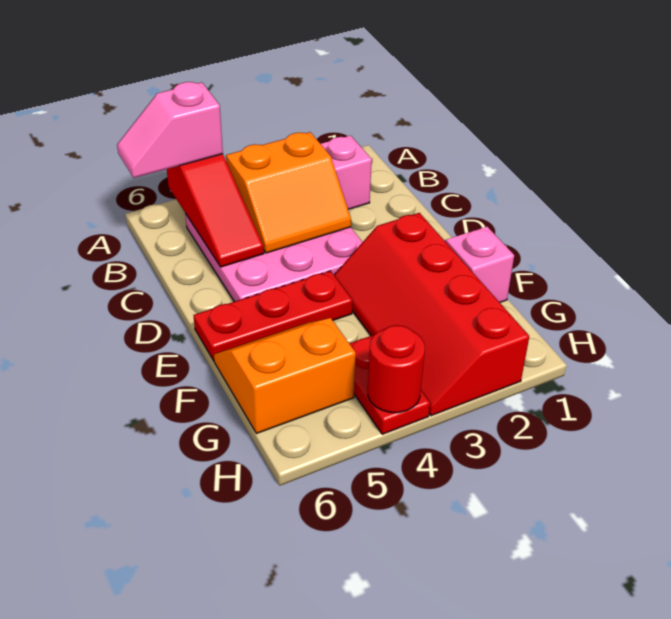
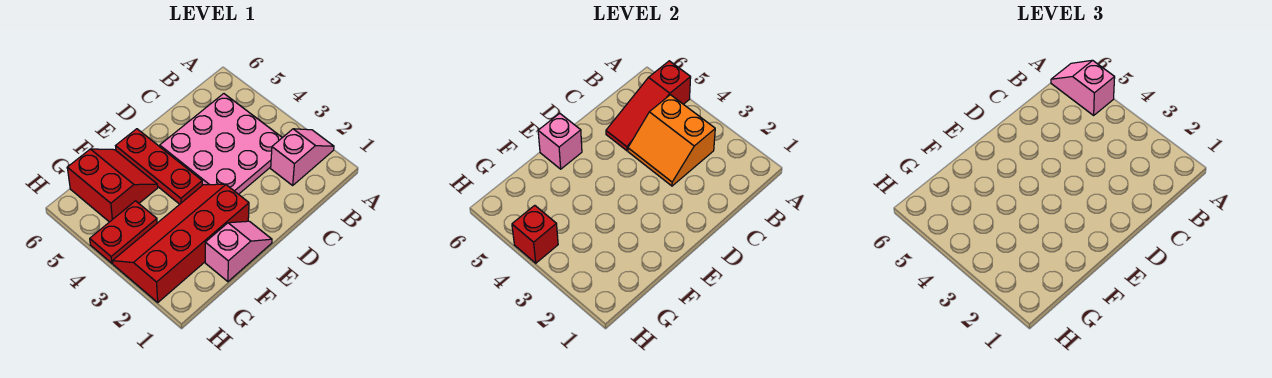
none -> pink 1x1 brick [538,113,582,169]
orange 2x2 slope [214,318,356,434] -> red 2x2 slope [67,149,158,222]
red 1x1 round brick [368,325,425,413] -> red 1x1 brick [512,205,558,263]

